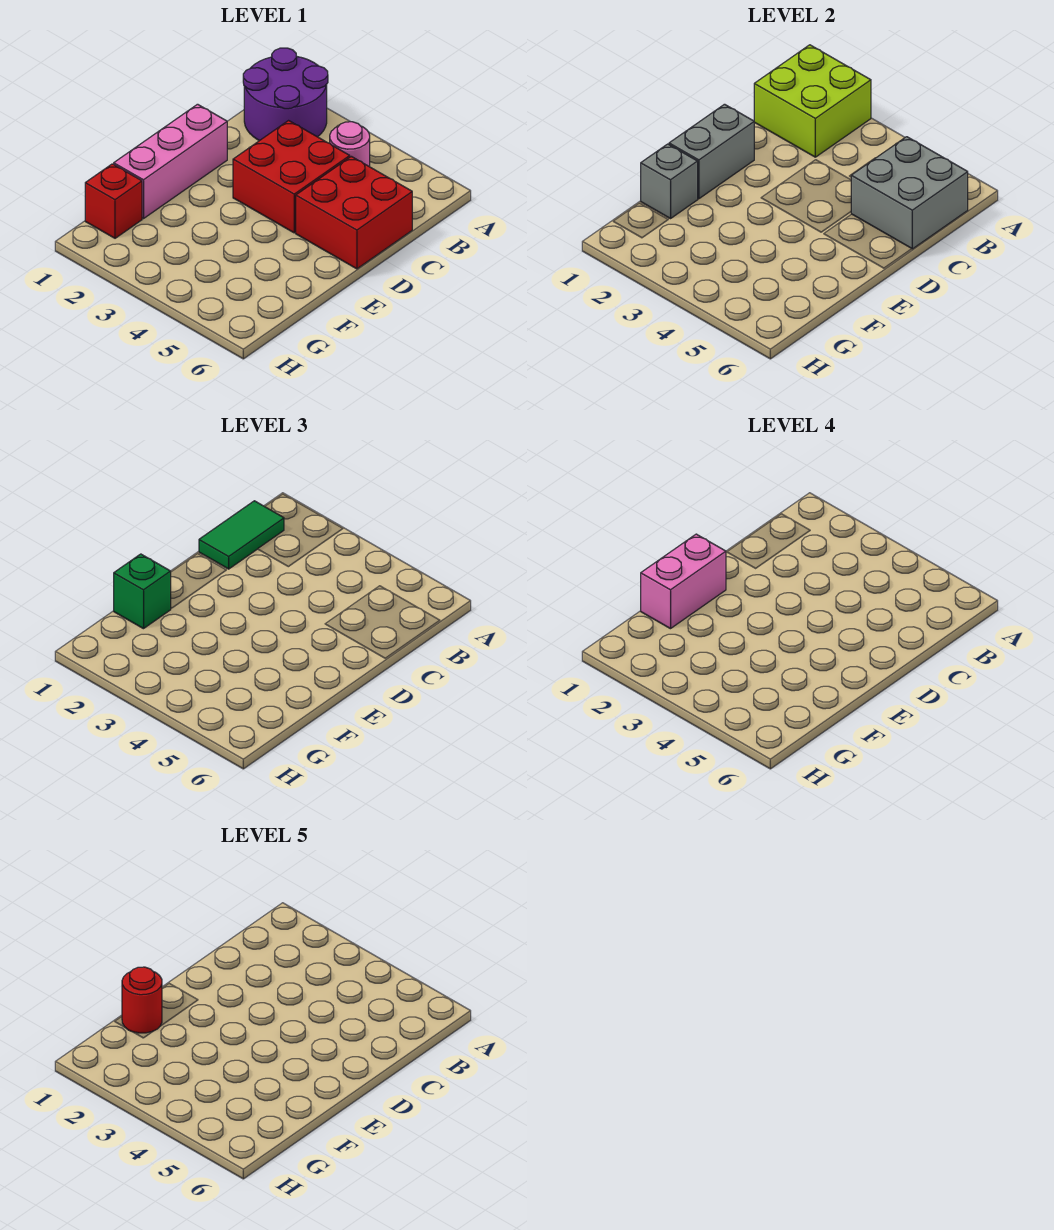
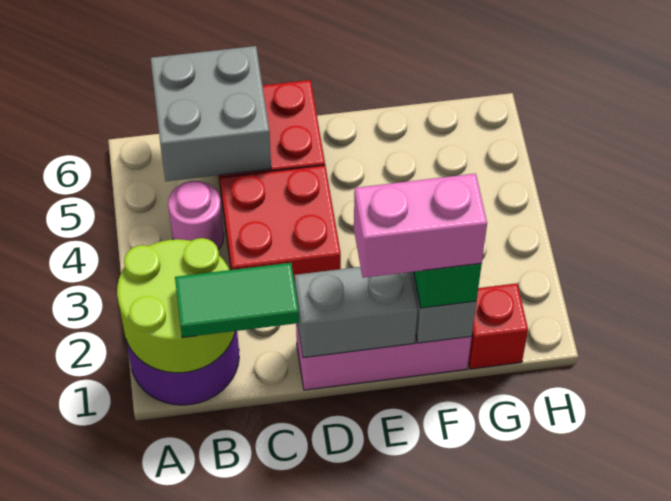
lime 2x2 brick [754,45,871,157] -> lime 2x2 round brick [117,238,235,373]
red 1x1 round brick [122,967,162,1033] -> none

